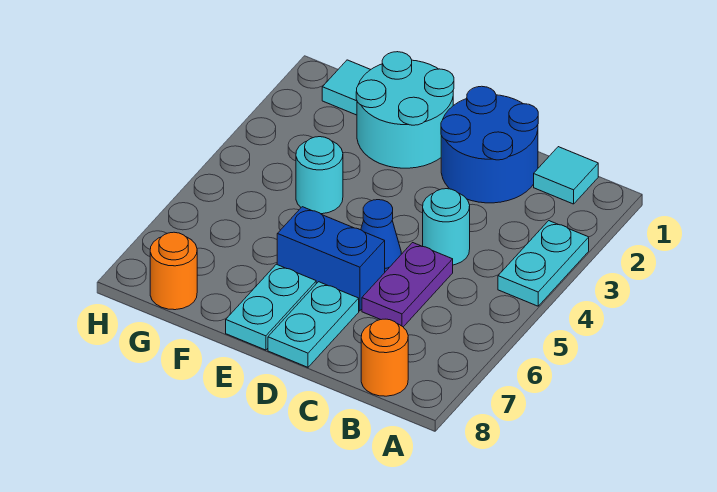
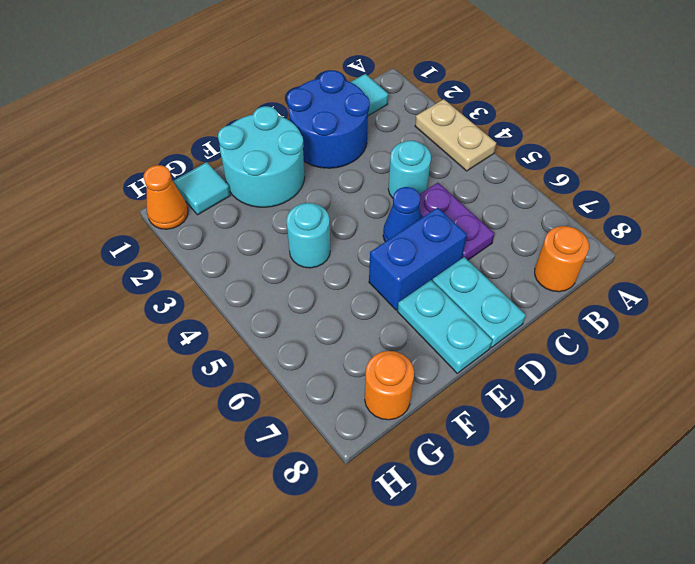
cyan 1x2 plate [498,221,589,306] -> tan 1x2 plate [415,99,496,171]
none -> orange 1x1 cone [144,165,188,229]

